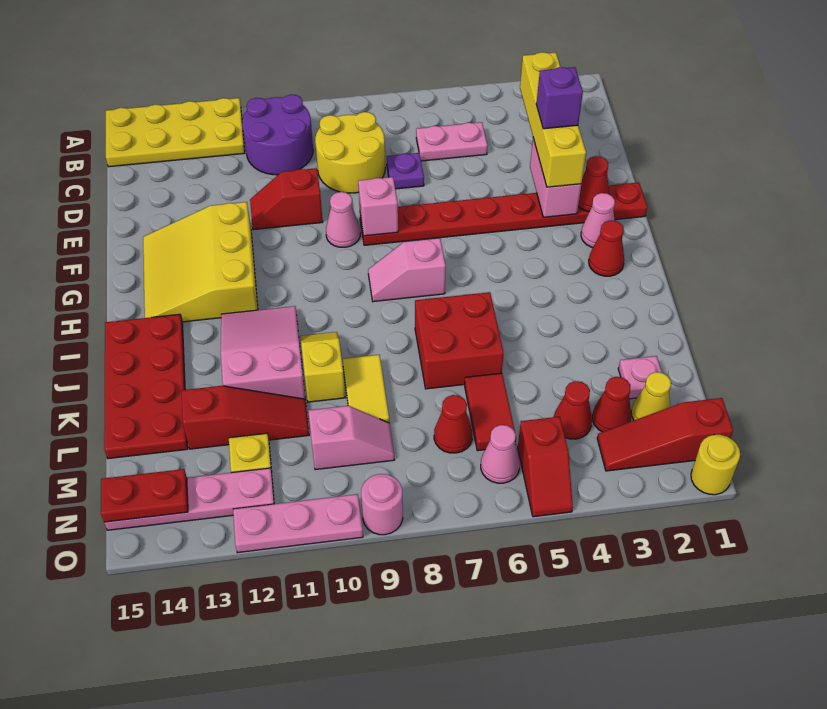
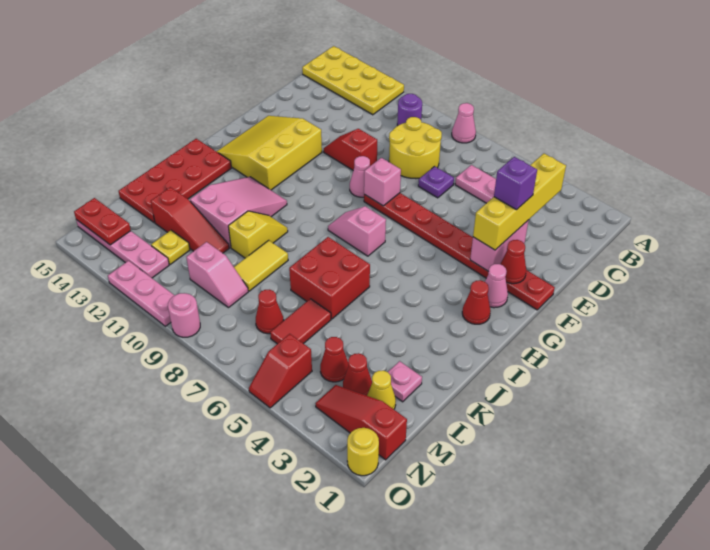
purple 2x2 round brick [242,95,313,175] -> purple 1x1 round brick [397,94,422,126]
pink 1x1 cone [481,425,520,483] -> pink 1x1 cone moved to [452,103,476,143]

